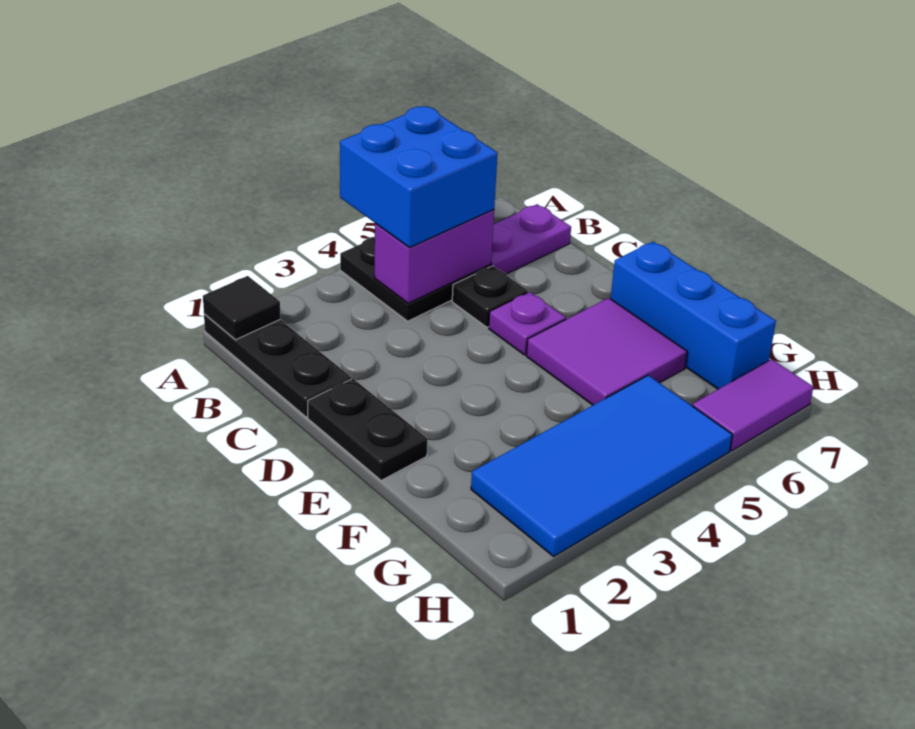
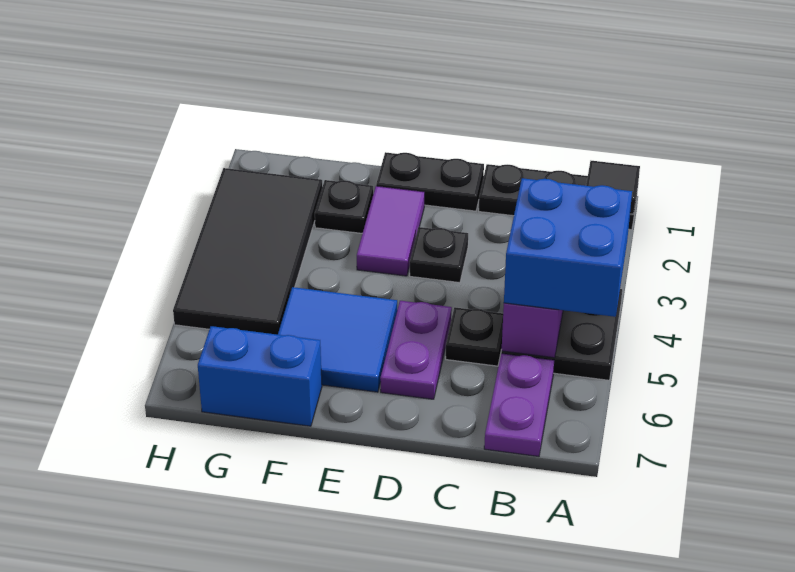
none -> black 1x1 plate [410,227,468,283]
purple 1x1 plate [489,292,566,355] -> purple 1x2 plate [380,301,452,399]
purple 2x2 tile [526,298,687,405] -> blue 2x2 tile [278,287,397,392]
blue 1x3 brick [611,242,776,389] -> blue 1x2 brick [198,326,322,426]
none -> black 1x1 plate [315,180,373,233]
blue 2x4 tile [471,375,732,556] -> black 2x4 tile [173,168,322,335]
purple 1x2 tile [692,359,813,451] -> purple 1x2 tile moved to [357,186,425,276]

